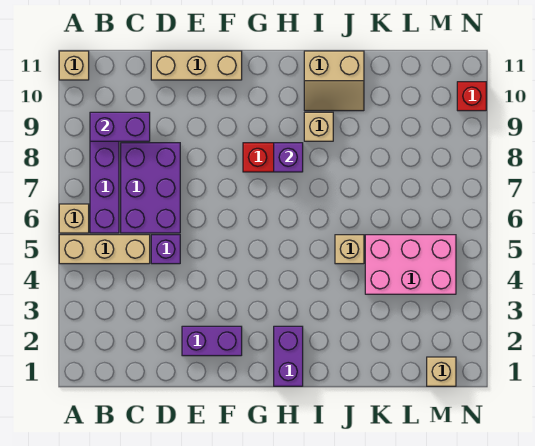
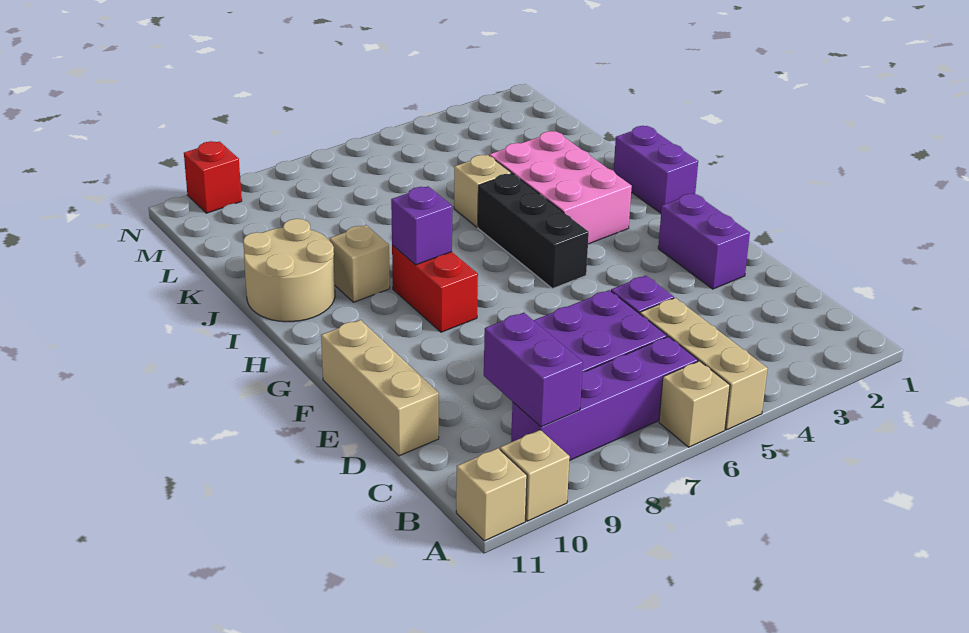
none -> black 1x3 brick [478,173,589,289]
purple 1x2 brick [274,326,303,386] -> purple 1x2 brick turned to [614,126,698,213]
tan 2x2 slope [304,51,364,111] -> tan 2x2 round brick [243,219,335,322]
pink 2x3 brick [365,235,456,294] -> pink 2x3 brick moved to [489,131,632,244]
tan 1x1 brick [427,357,456,386] -> tan 1x1 brick moved to [500,430,570,521]

